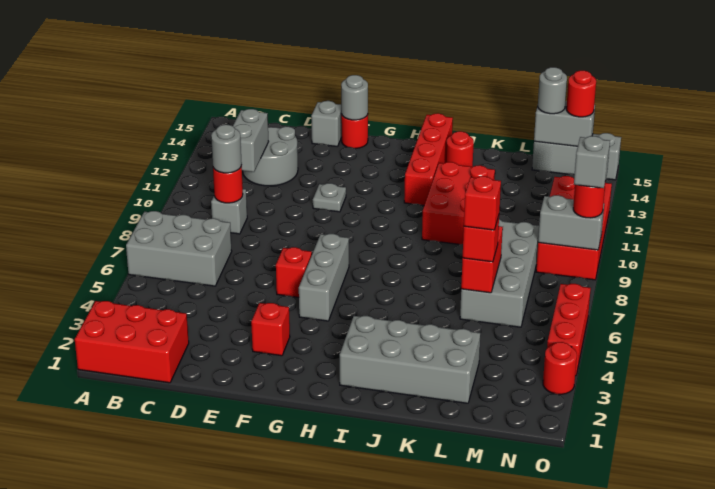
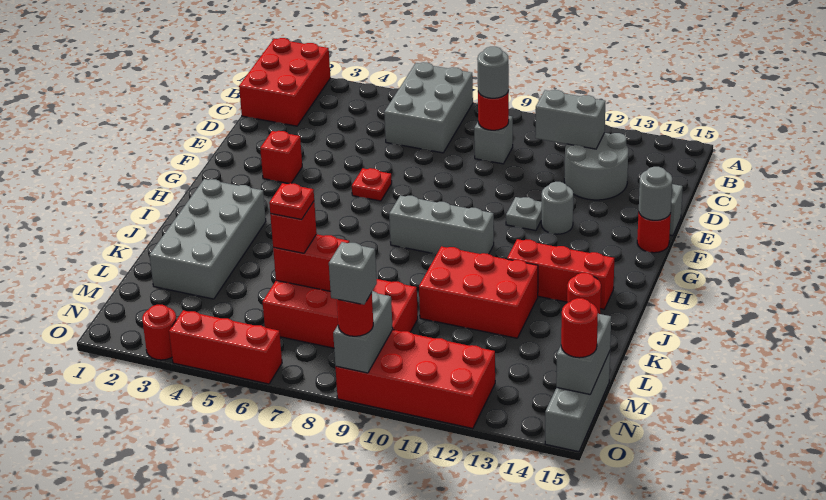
red 1x1 brick [276,247,312,297] -> red 1x1 plate [352,168,392,201]
grey 1x3 brick [299,234,349,321] -> grey 1x3 brick moved to [389,195,494,254]
red 1x4 brick [404,113,453,205] -> red 1x3 brick [507,239,614,309]
grey 2x4 brick [460,219,539,327] -> red 2x4 brick [263,279,418,348]
red 1x1 brick [464,176,501,230] -> red 1x1 plate [269,183,314,220]
grey 1x1 round brick [538,67,567,114] -> grey 1x1 round brick moved to [541,182,573,234]

